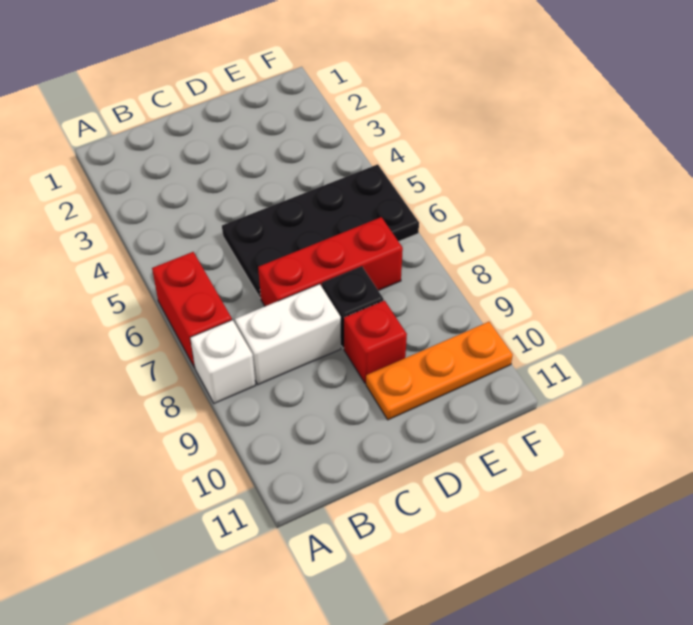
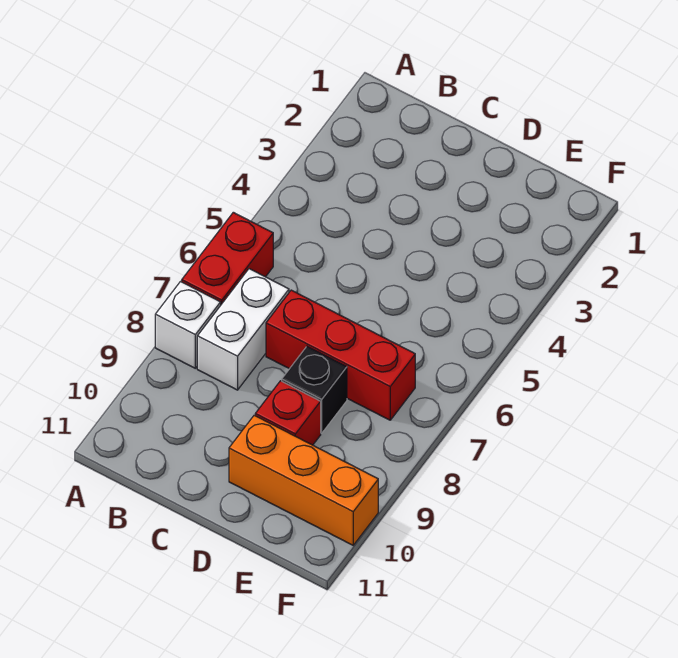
white 1x2 brick [235,284,341,385] -> white 1x2 brick turned to [197,269,289,390]
black 2x4 plate [222,164,419,298] -> none
orange 1x3 plate [366,322,513,420] -> orange 1x3 brick [229,415,378,545]

